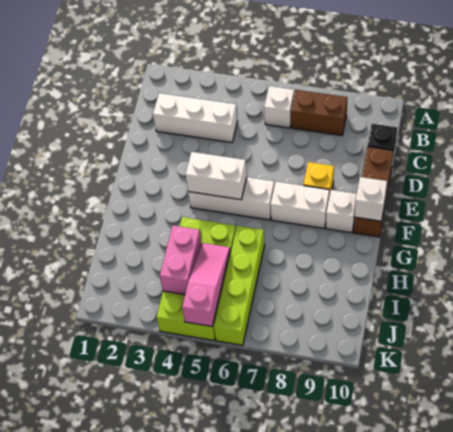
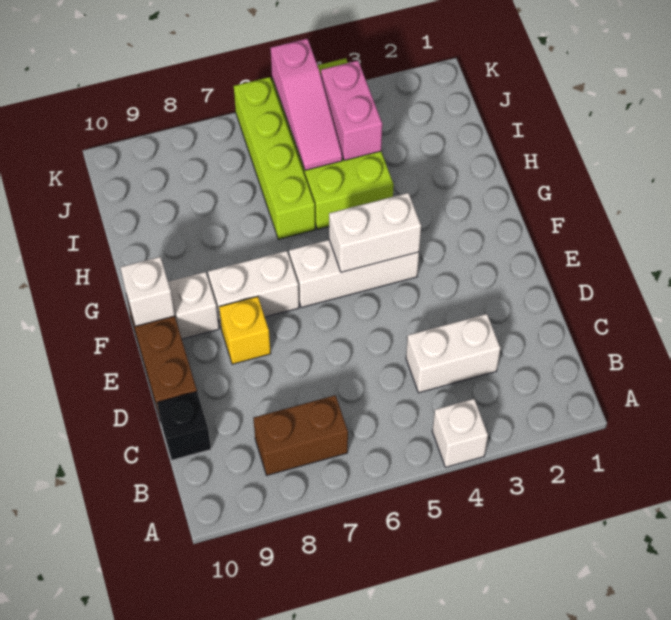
white 1x1 brick [264,86,294,128] -> white 1x1 brick moved to [432,399,488,467]
white 1x3 brick [153,93,238,143] -> white 1x2 brick [406,314,501,393]

